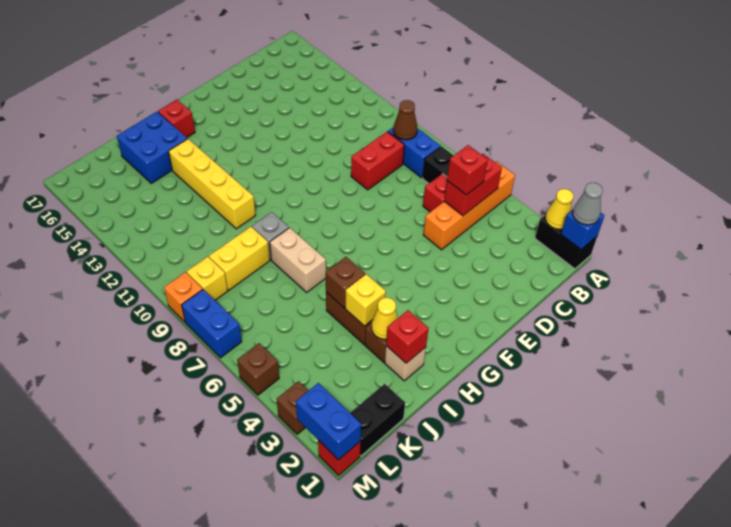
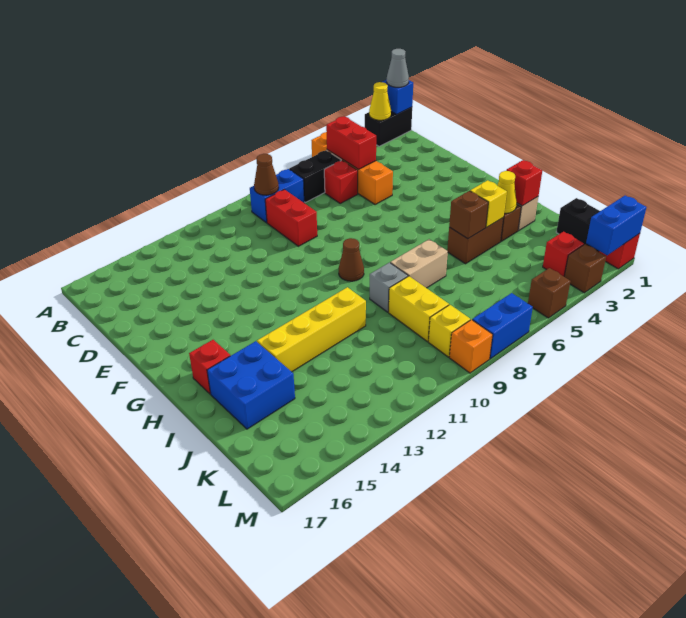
red 1x1 brick [447,145,488,195] -> red 1x1 brick moved to [543,232,584,276]
none -> brown 1x1 cone [339,238,364,281]

